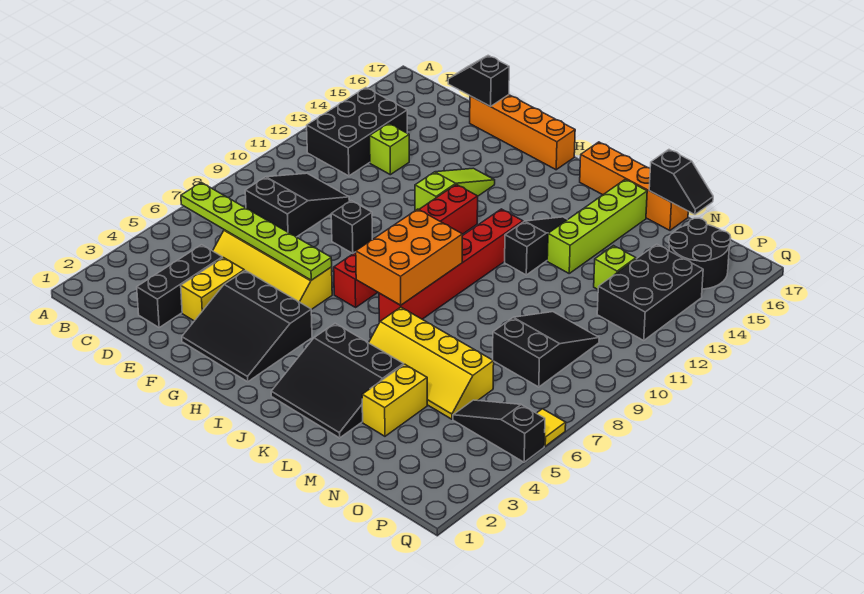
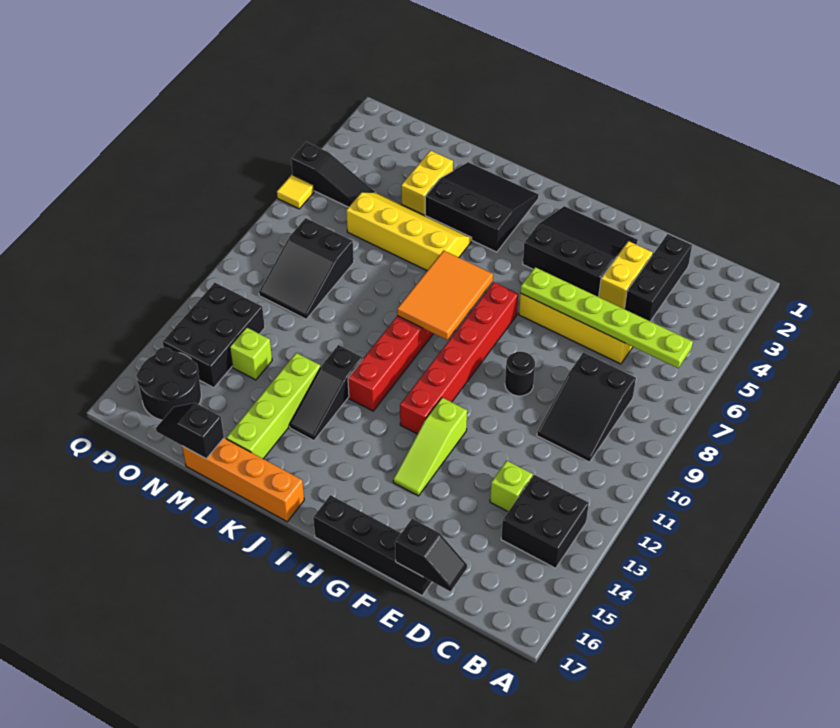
black 2x3 brick [307,88,407,176] -> black 2x2 brick [501,475,589,568]
orange 1x4 brick [470,95,575,170] -> black 1x4 brick [313,495,432,595]
black 1x1 brick [331,201,372,253] -> black 1x1 round brick [505,352,535,396]
orange 2x3 brick [356,209,463,305] -> orange 2x3 tile [397,251,493,340]

